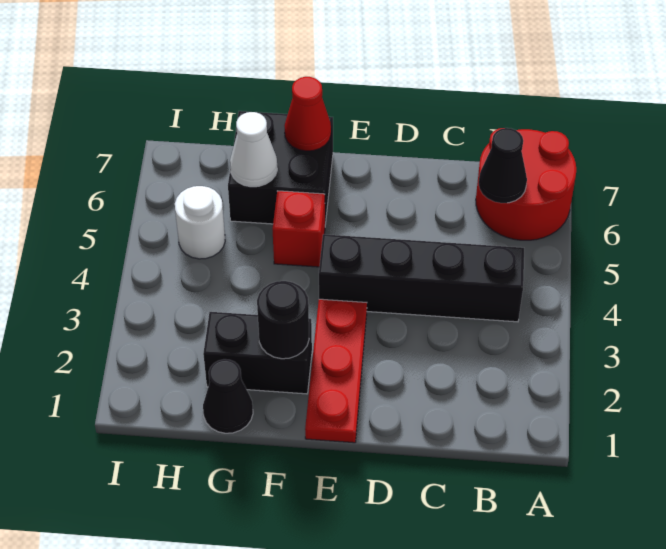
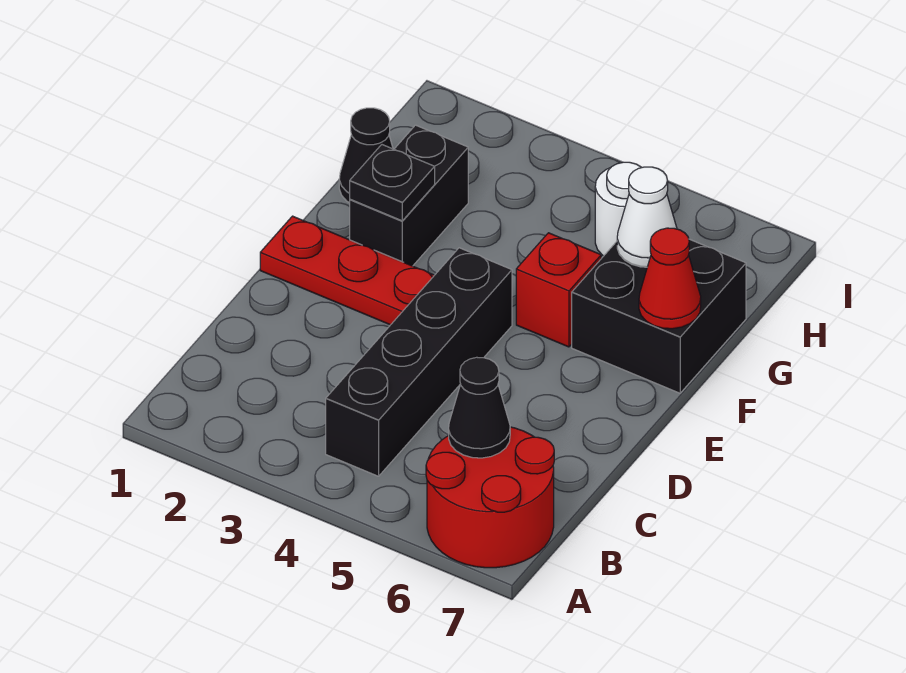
black 1x1 round brick [257,281,309,359] -> black 1x1 plate [350,145,435,221]

